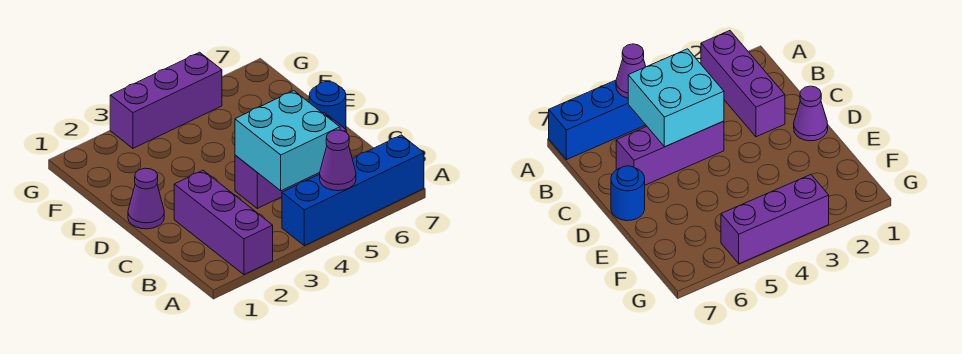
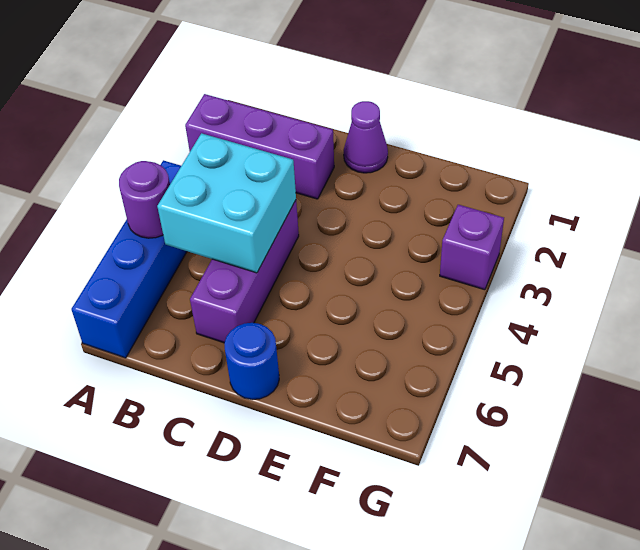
purple 1x1 cone [320,130,356,191] -> purple 1x1 round brick [119,161,170,238]
purple 1x3 brick [110,52,222,148] -> purple 1x1 brick [440,205,504,290]

